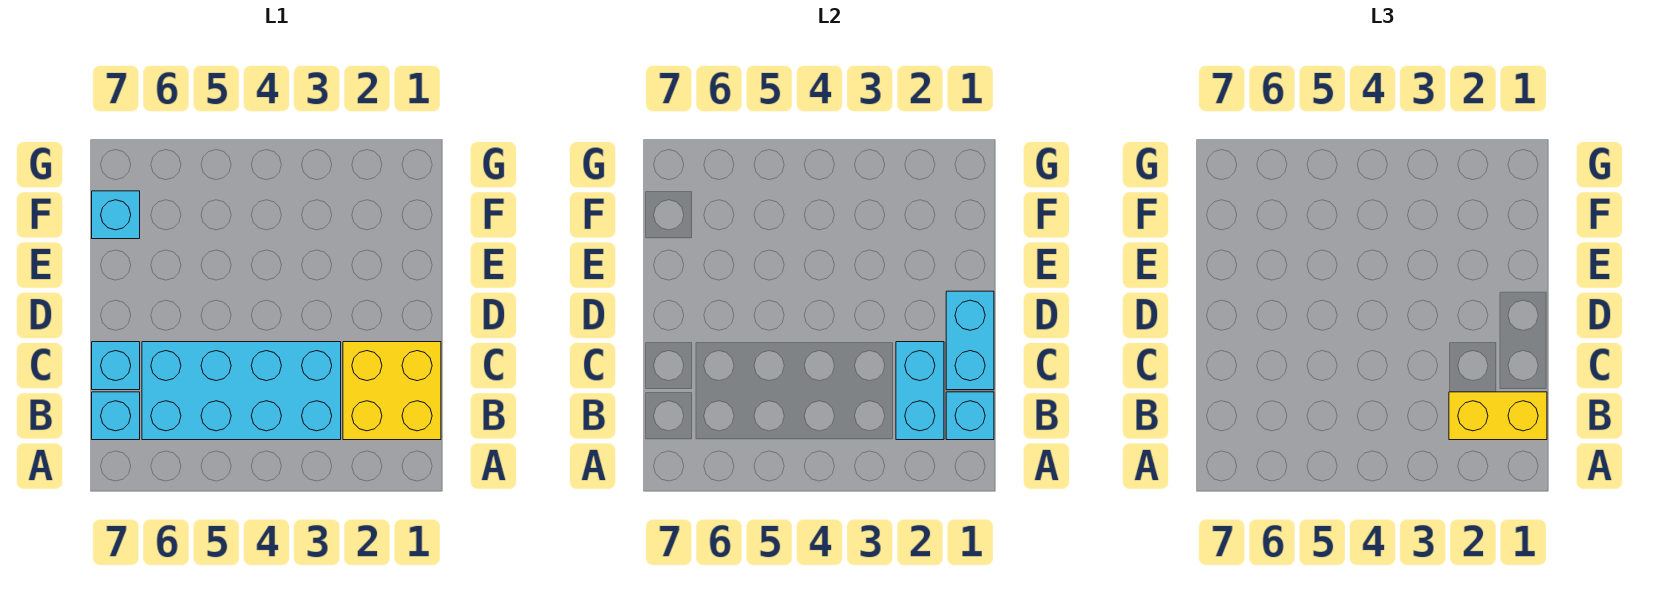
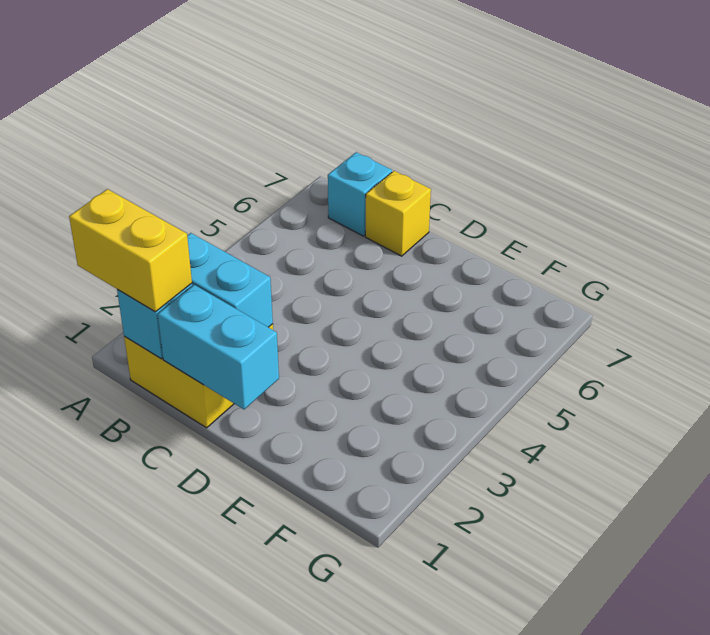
yellow 1x2 brick [1449,392,1547,440] -> yellow 1x2 brick turned to [69,189,192,312]
cyan 2x4 brick [142,342,341,440] -> none
cyan 1x1 brick [92,342,140,390] -> yellow 1x1 brick [365,171,431,256]
cyan 1x1 brick [92,191,140,239] -> none

